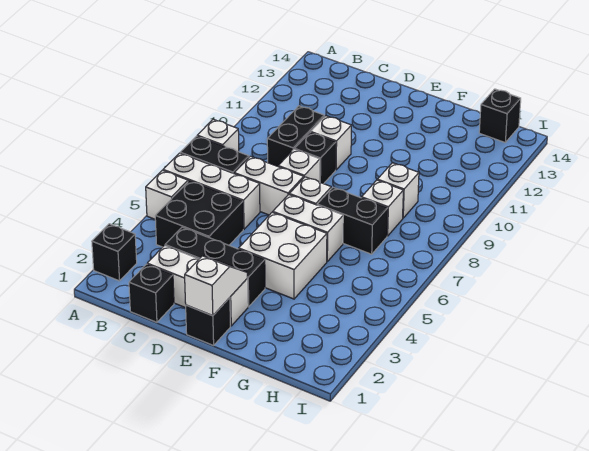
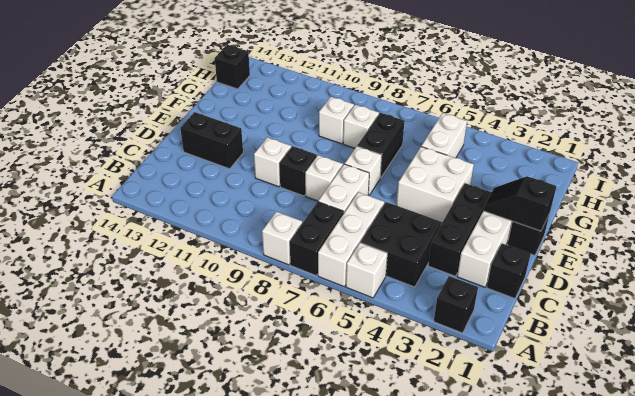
black 1x2 brick [267,106,324,166] -> black 1x2 brick moved to [180,112,243,169]
white 1x2 slope [185,256,247,316] -> black 1x2 slope [483,176,556,231]
white 1x2 brick [273,195,343,261] -> white 1x2 brick moved to [421,113,467,158]

